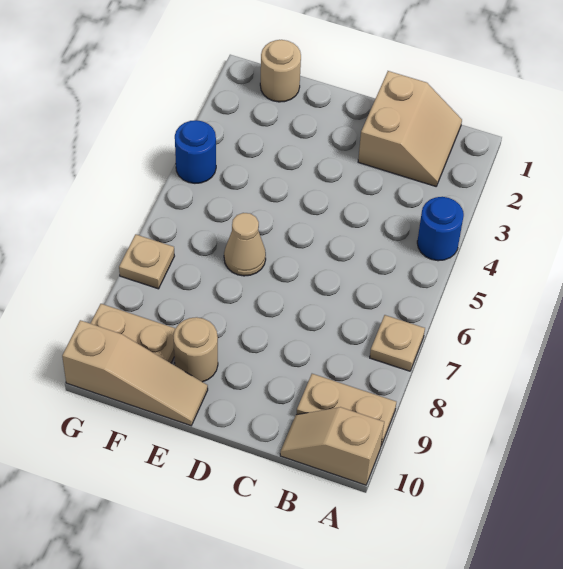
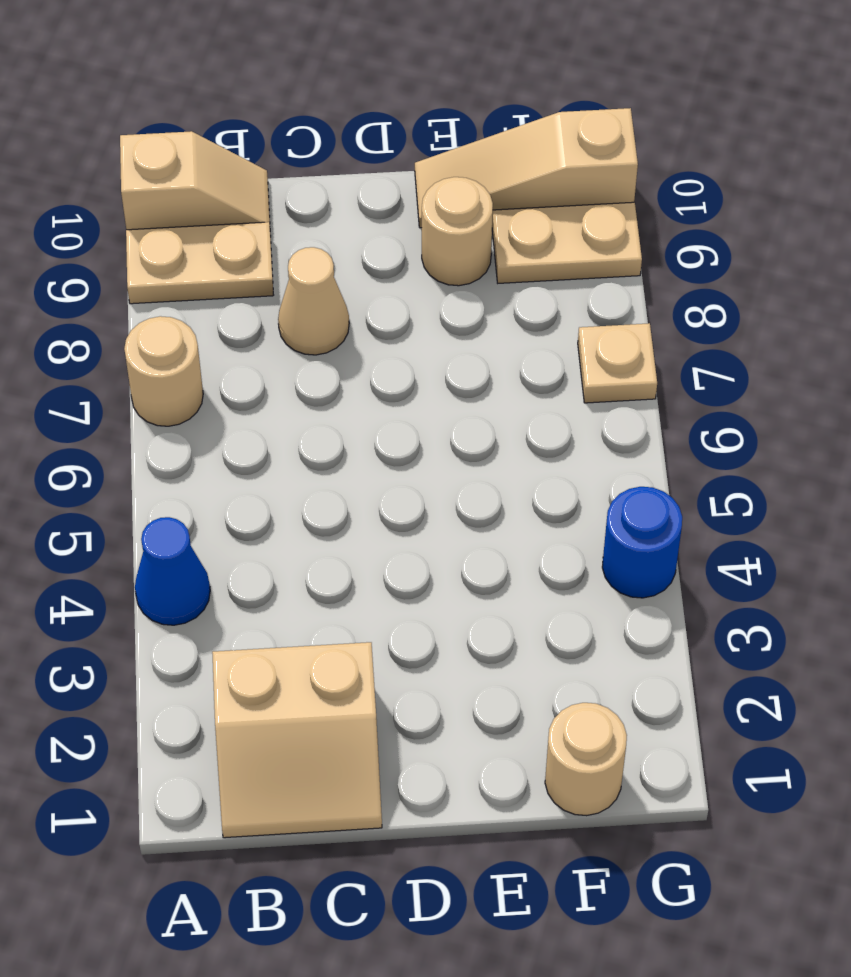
blue 1x1 round brick [417,197,464,261] -> blue 1x1 cone [135,517,210,625]
tan 1x1 plate [370,315,425,371] -> tan 1x1 round brick [124,316,203,426]
tan 2x2 slope [358,71,462,186] -> tan 2x2 slope turned to [212,642,382,838]
tan 1x1 cone [224,213,266,276] -> tan 1x1 cone moved to [278,247,349,355]

